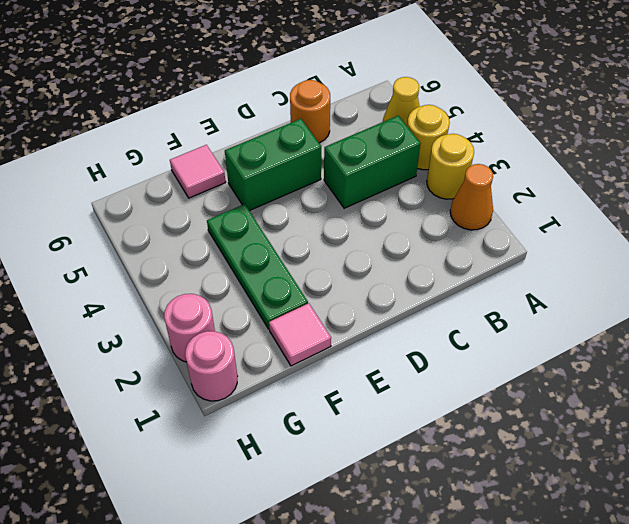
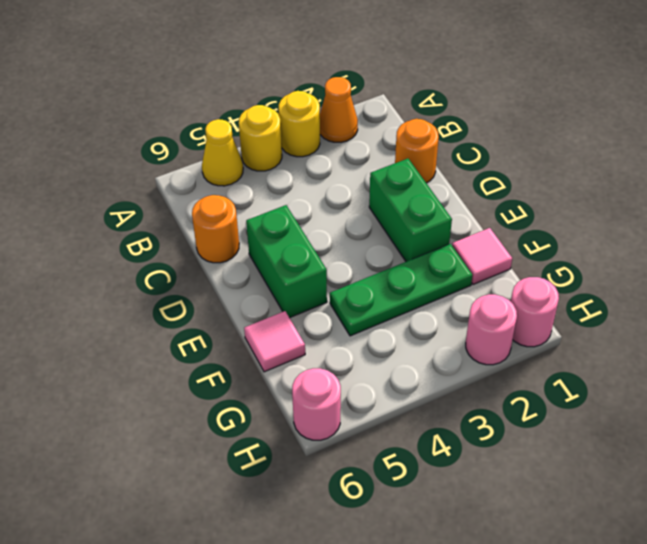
green 1x2 brick [324,116,420,208] -> green 1x2 brick moved to [369,159,452,262]
none -> orange 1x1 round brick [395,119,439,183]
none -> pink 1x1 round brick [292,368,341,440]

